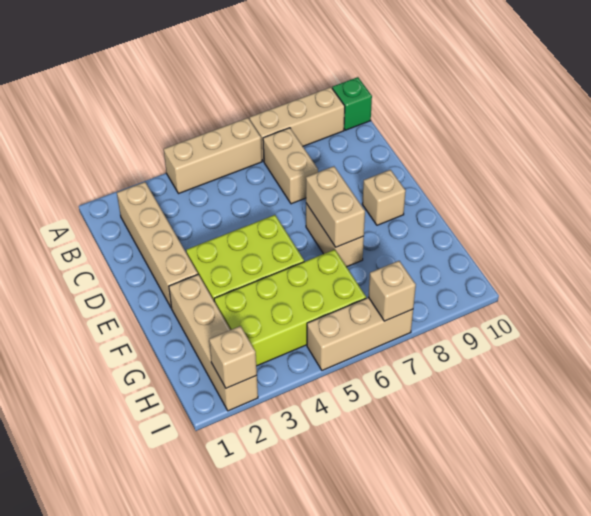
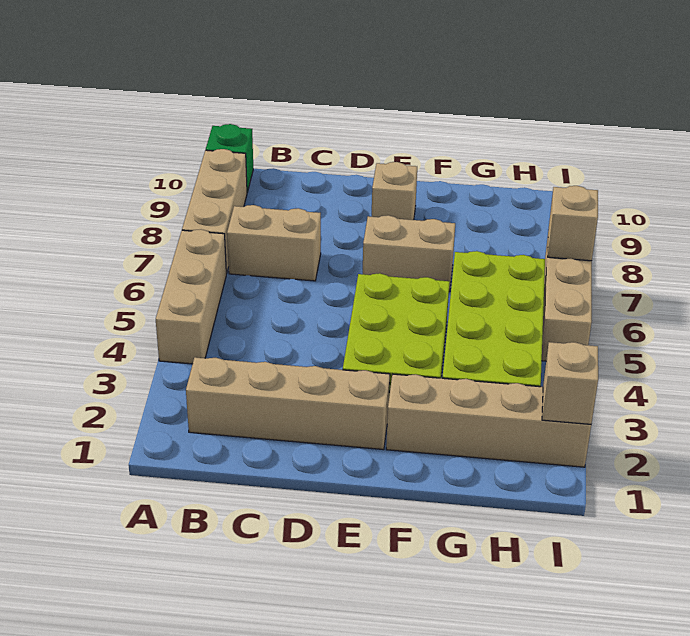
tan 1x2 brick [306,166,365,247] -> none

